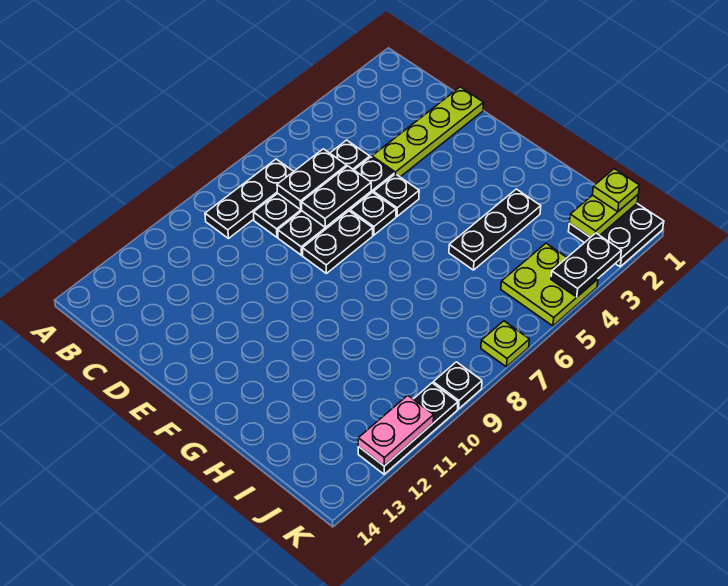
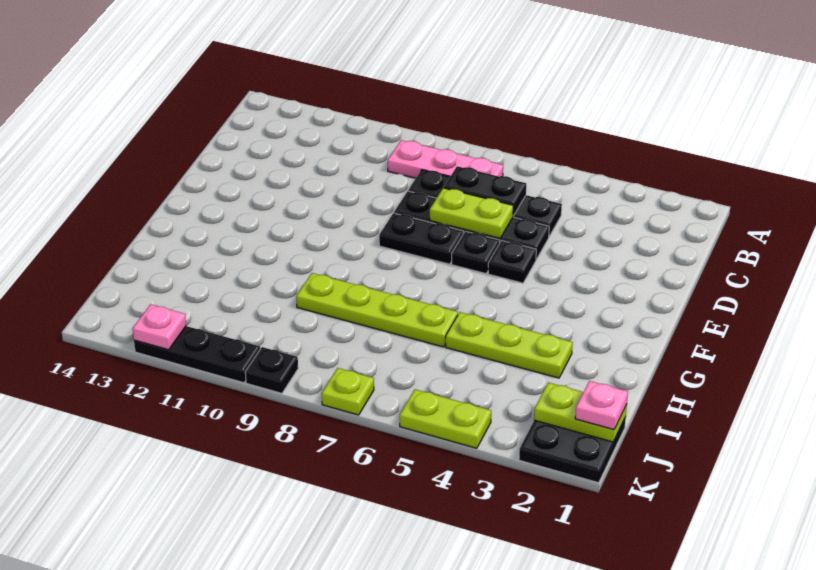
black 1x3 plate [205,159,294,238] -> pink 1x3 plate [388,140,503,178]
lime 1x4 plate [372,87,484,177] -> lime 1x4 plate moved to [296,273,458,347]
black 1x2 plate [302,166,371,227] -> lime 1x2 plate [430,188,513,238]
black 1x3 plate [449,189,541,270] -> lime 1x3 plate [446,312,573,378]
lime 1x1 plate [592,169,640,212] -> pink 1x1 plate [575,381,628,430]
lime 2x2 plate [501,243,598,326] -> lime 1x2 plate [400,389,491,448]
black 1x2 plate [551,233,621,297] -> none
pink 1x2 plate [358,395,434,466] -> pink 1x1 plate [133,304,186,350]

